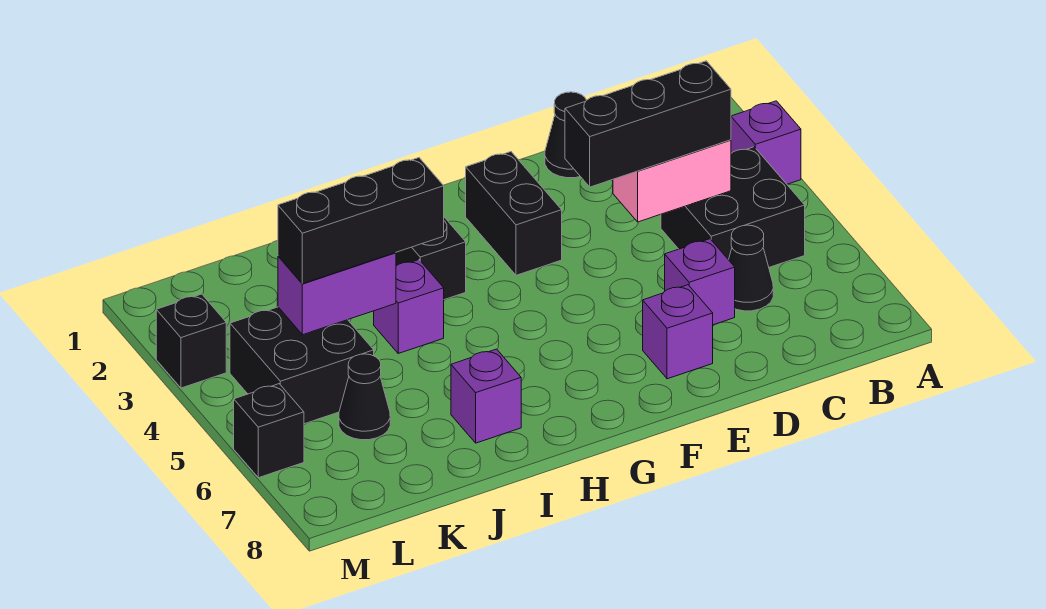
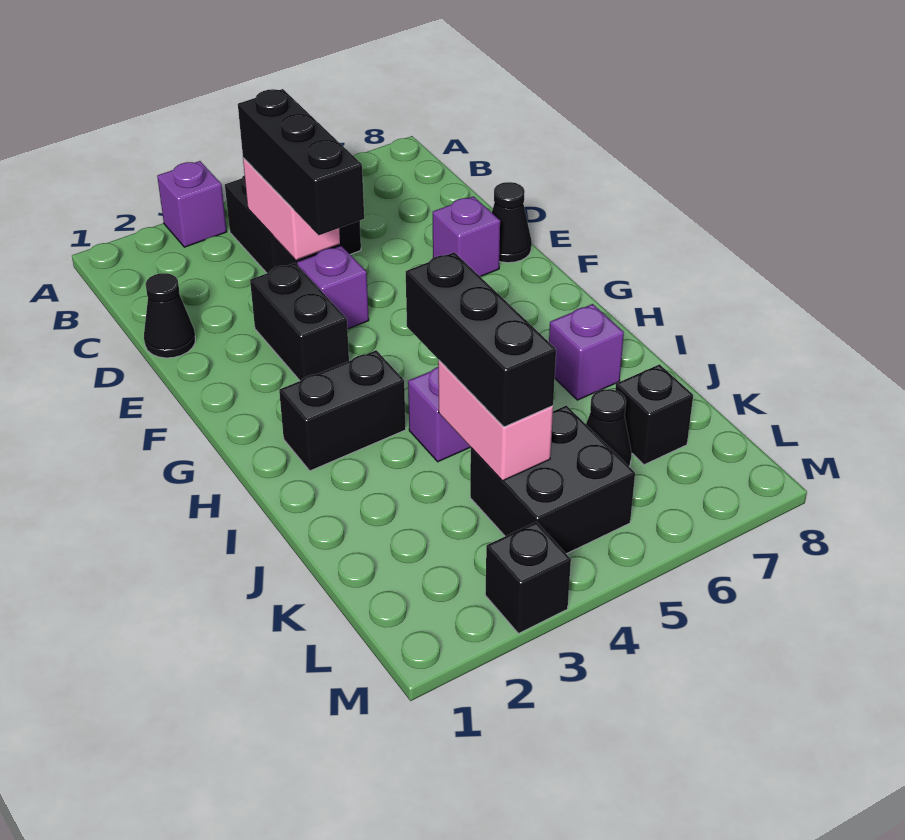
black 1x1 cone [729,225,773,311] -> black 1x1 cone moved to [492,182,532,263]
purple 1x1 brick [665,239,735,325] -> purple 1x1 brick moved to [297,246,369,329]
black 1x2 brick [466,152,562,275] -> black 1x2 brick turned to [250,263,349,381]
purple 1x2 brick [278,253,396,335] -> pink 1x2 brick [438,360,553,481]
black 1x1 brick [234,384,304,478] -> black 1x1 brick moved to [615,364,693,465]

